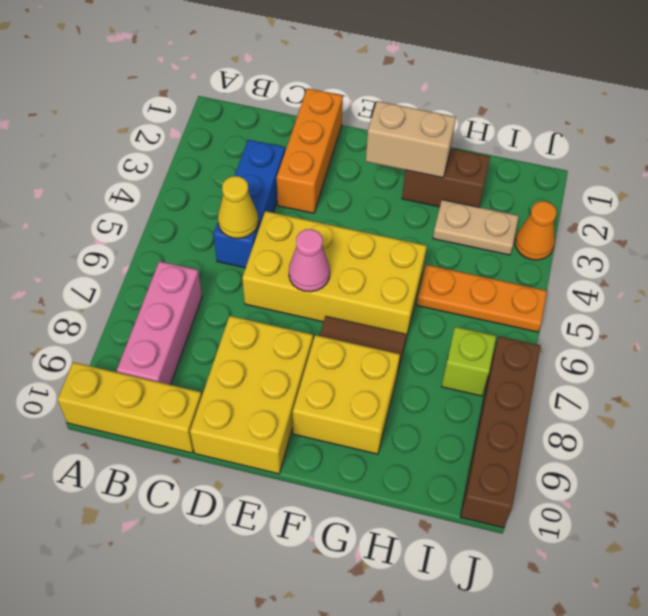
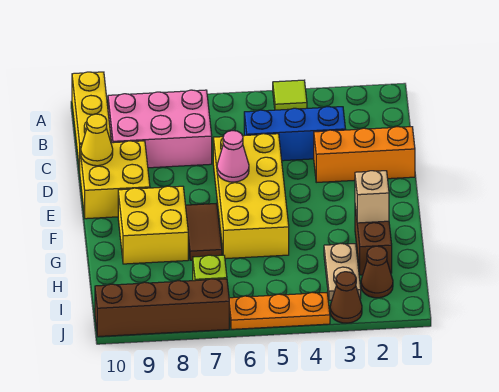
none -> lime 1x1 tile [273,80,307,110]
pink 1x3 brick [117,261,202,385] -> pink 2x3 brick [108,90,212,168]
yellow 1x1 cone [218,176,258,239] -> yellow 1x1 cone moved to [81,114,113,166]
yellow 2x3 brick [190,316,313,474] -> yellow 2x2 brick [80,141,150,219]
tan 1x2 brick [366,101,456,178] -> tan 1x1 brick [355,171,389,223]
orange 1x3 plate [417,265,547,332] -> orange 1x3 plate turned to [229,292,330,329]
none -> brown 1x1 cone [361,246,393,298]
orange 1x1 cone [515,201,557,260] -> brown 1x1 cone [330,272,362,323]

